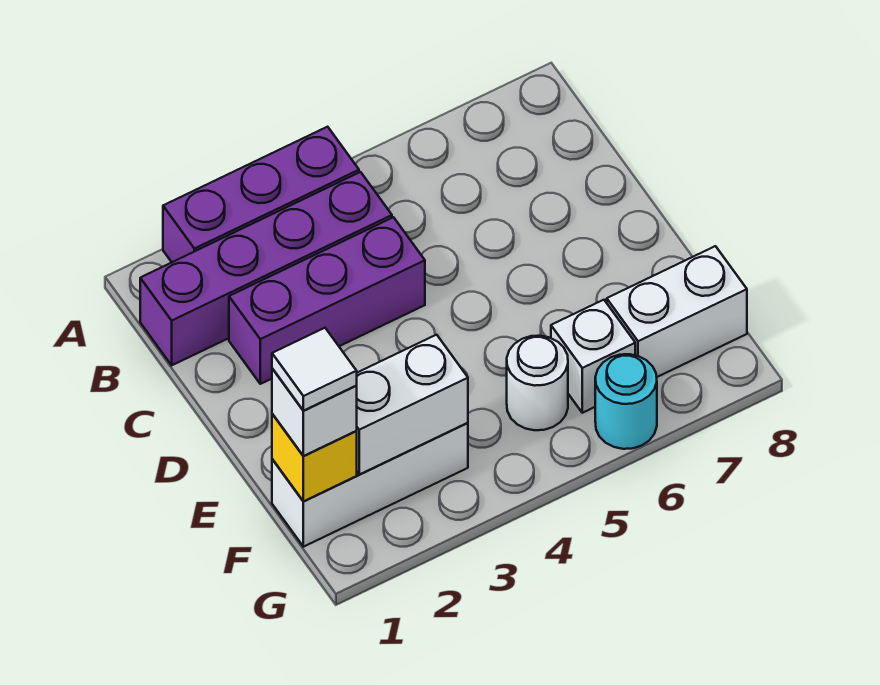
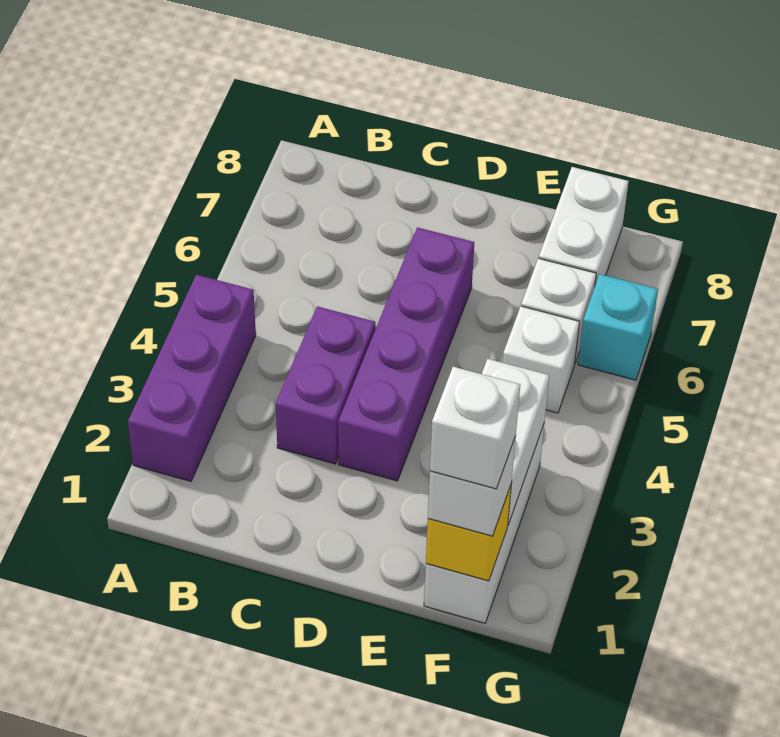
purple 1x4 brick [140,172,392,365] -> purple 1x4 brick moved to [338,227,474,481]
purple 1x3 brick [229,217,425,384] -> purple 1x2 brick [276,306,375,464]
white 1x1 tile [272,328,357,411] -> white 1x1 brick [430,367,520,489]
white 1x1 round brick [507,336,568,430] -> white 1x1 brick [503,306,579,413]
cyan 1x1 round brick [595,354,657,449] -> cyan 1x1 brick [578,274,658,380]

